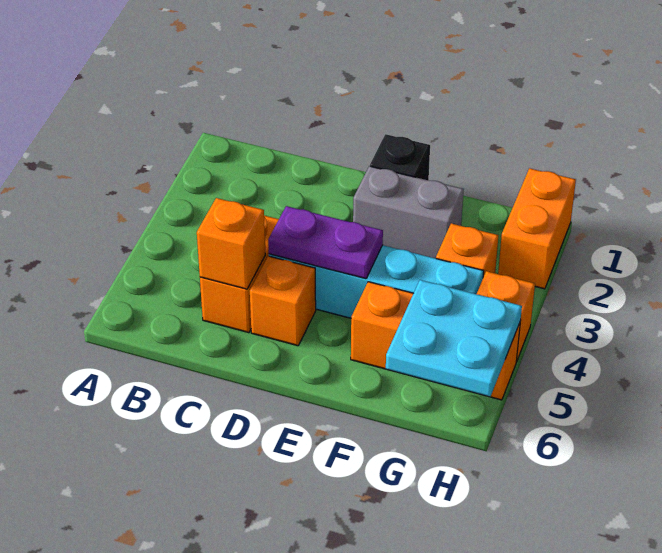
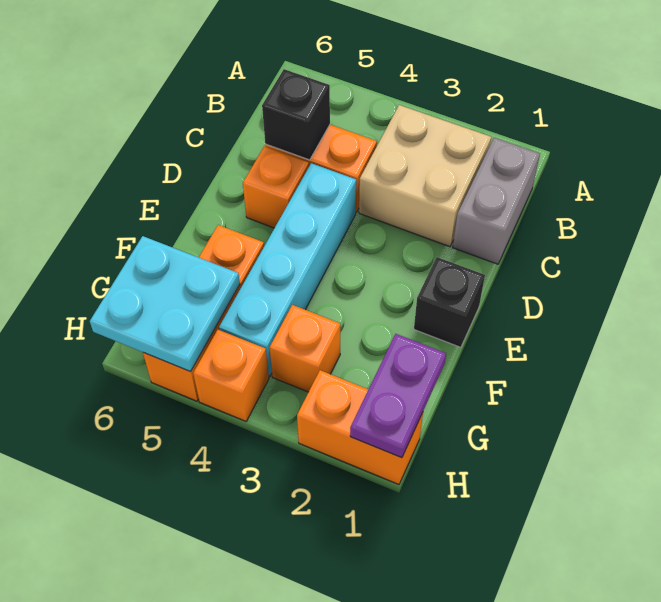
none -> tan 2x2 brick [359,105,491,247]
orange 1x1 brick [197,198,265,289] -> black 1x1 brick [262,69,330,160]
purple 1x2 plate [268,206,383,279] -> purple 1x2 plate moved to [350,334,446,458]
grey 1x2 brick [353,166,464,258] -> grey 1x2 brick moved to [453,138,540,264]

